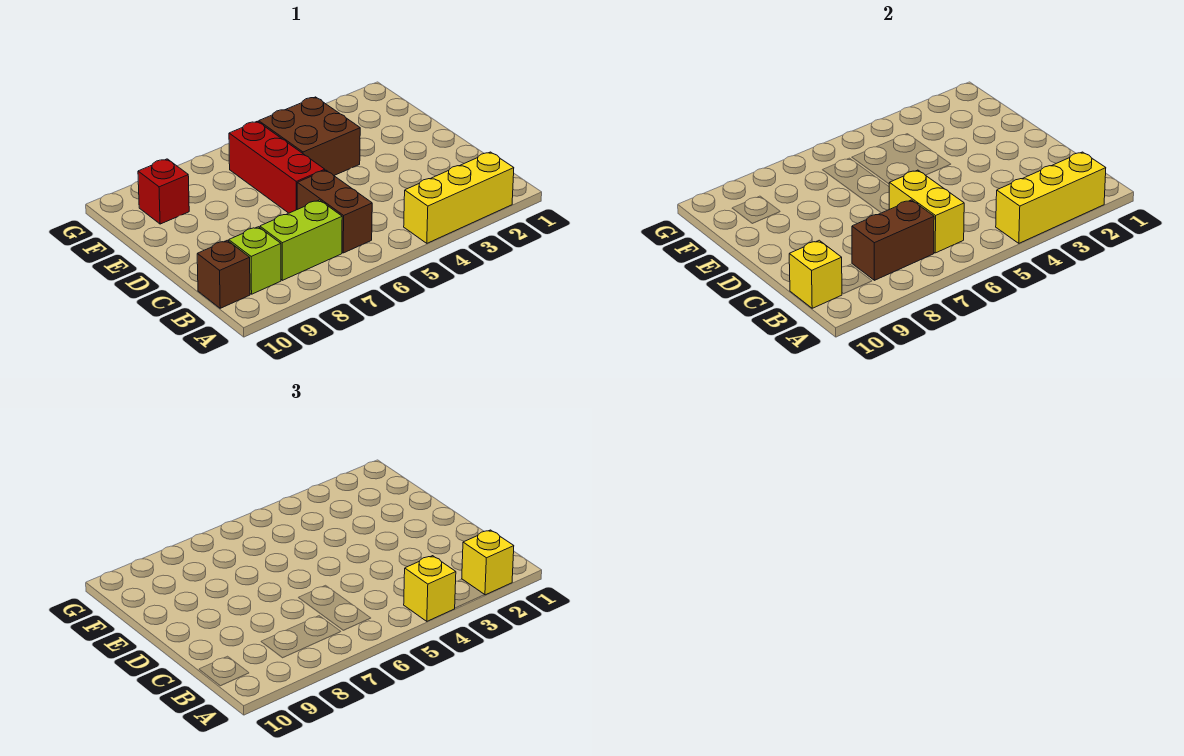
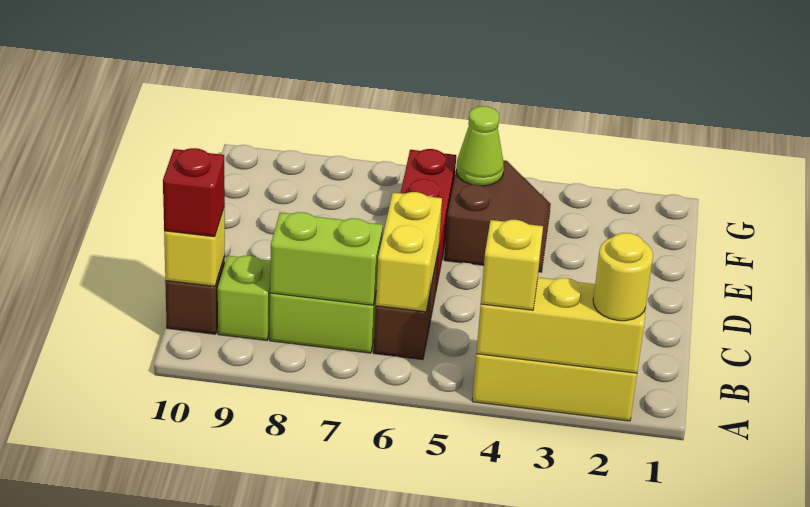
yellow 1x1 brick [462,530,514,595] -> yellow 1x1 round brick [593,233,653,321]
brown 1x2 brick [852,200,934,280] -> lime 1x2 brick [270,212,383,305]
brown 2x2 brick [259,97,360,175] -> brown 2x2 slope [444,160,551,272]
none -> lime 1x1 cone [456,106,504,186]
red 1x1 brick [138,159,189,224] -> red 1x1 brick moved to [163,148,225,237]

